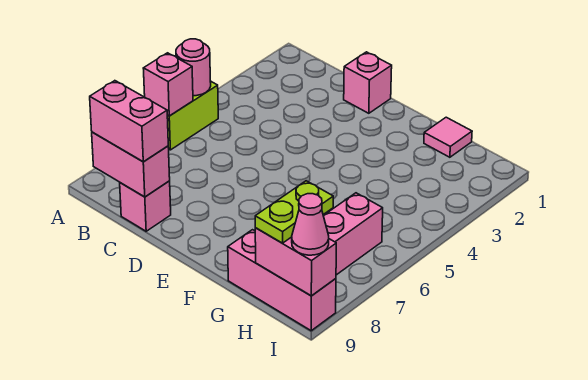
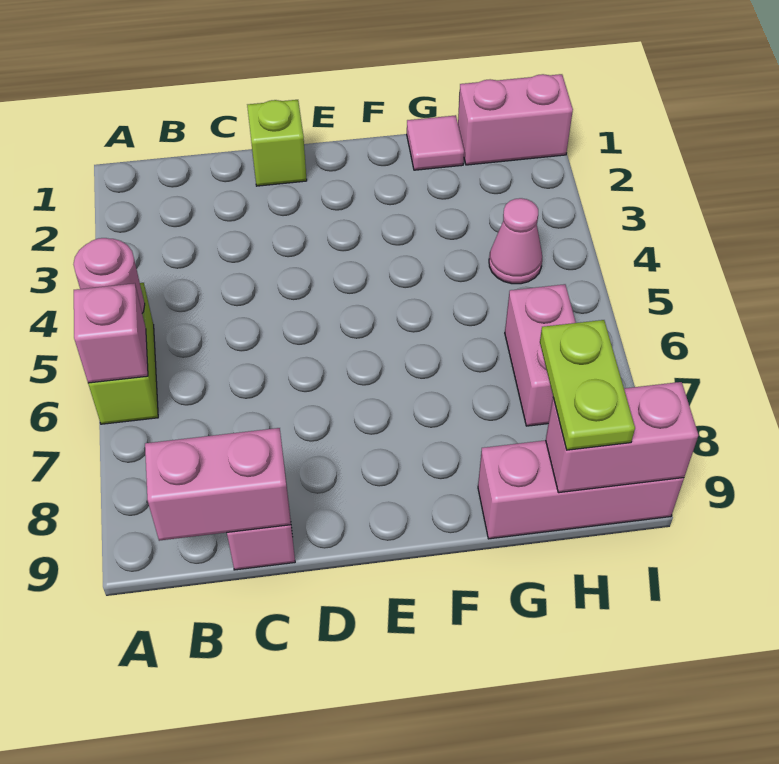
pink 1x2 brick [90,81,168,162] -> pink 1x2 brick moved to [458,74,573,165]
pink 1x1 brick [344,52,392,113] -> lime 1x1 brick [247,100,307,186]
pink 1x1 cone [292,194,329,255] -> pink 1x1 cone moved to [489,198,542,284]

